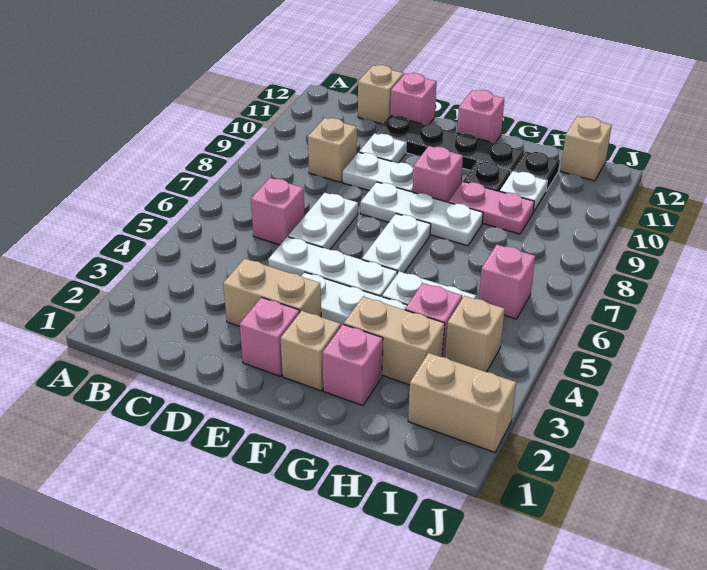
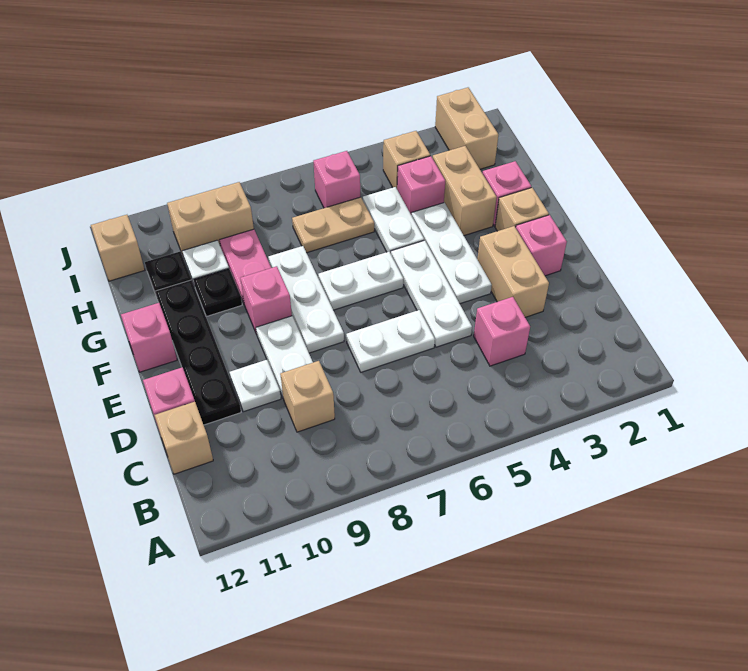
pink 1x1 brick [251,178,305,245] -> pink 1x1 brick moved to [474,297,530,366]
none -> tan 1x2 plate [292,197,374,253]
none -> tan 1x2 brick [167,182,254,258]

